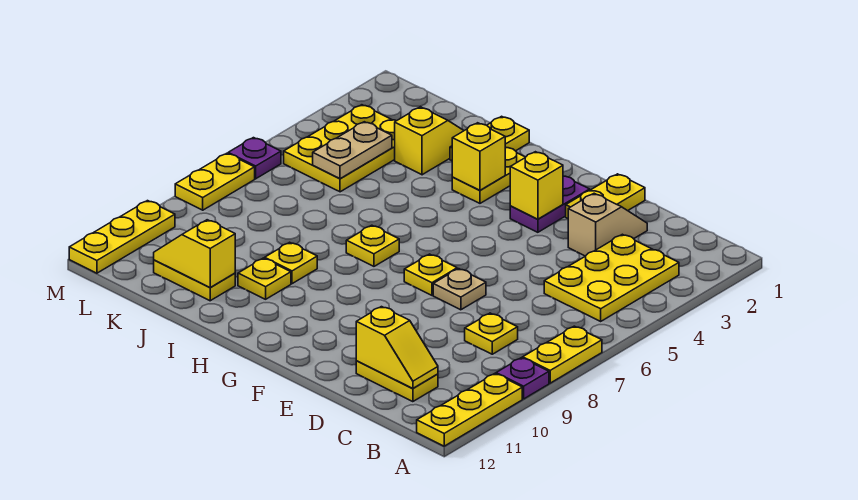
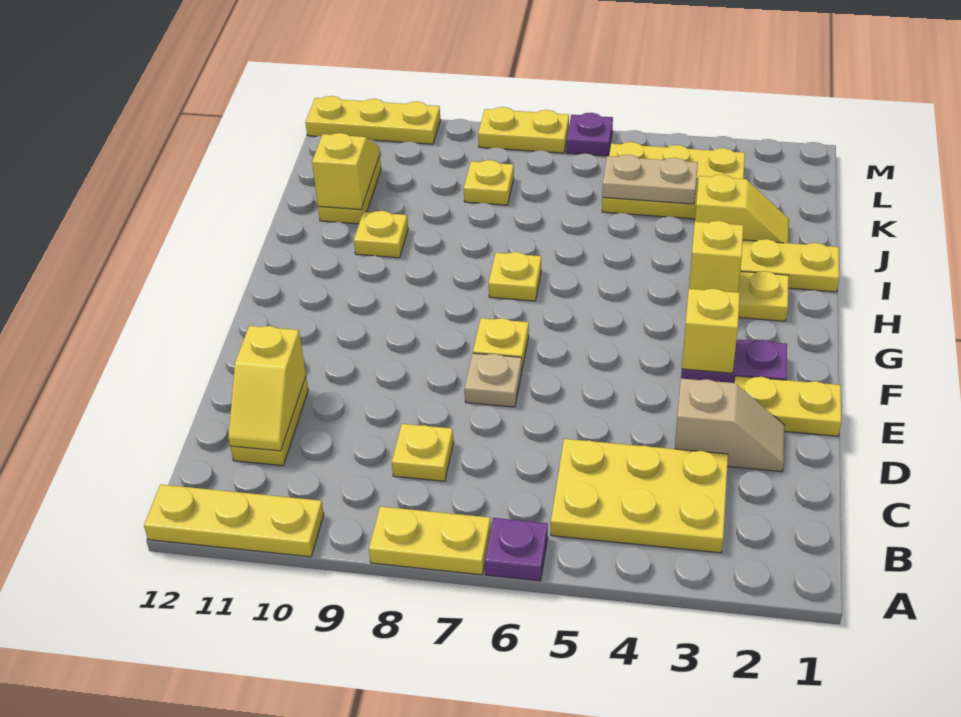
purple 1x1 plate [496,358,549,399] -> purple 1x1 plate moved to [485,518,548,581]
yellow 1x1 plate [265,242,317,284] -> yellow 1x1 plate moved to [464,160,514,205]

